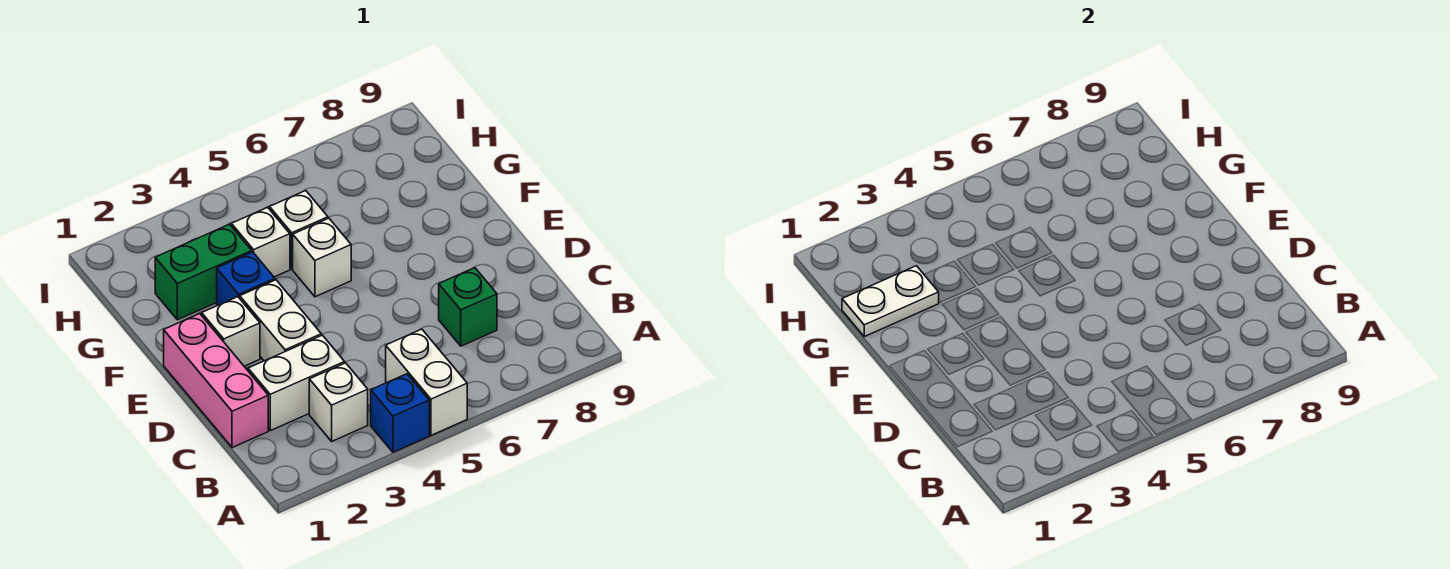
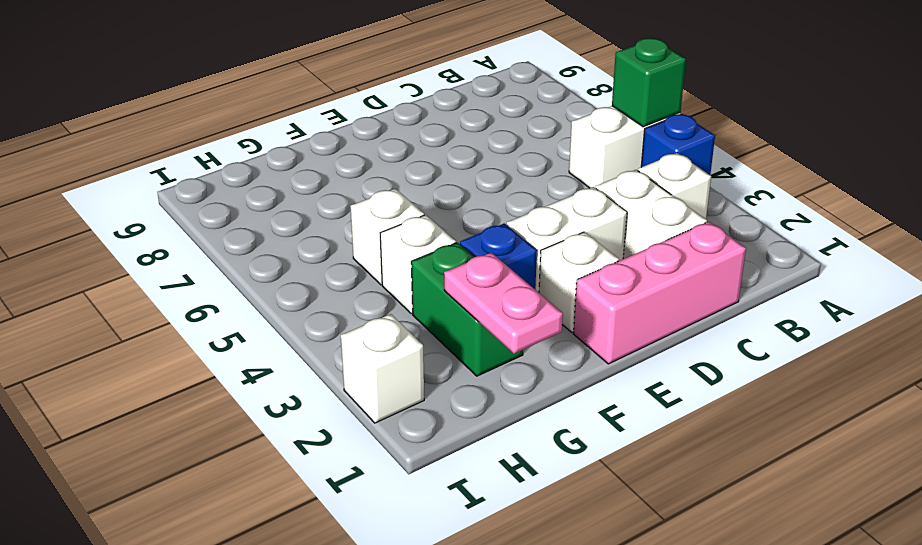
green 1x1 brick [439,268,497,346] -> green 1x1 brick moved to [612,38,686,127]
white 1x1 brick [293,218,351,297] -> white 1x1 brick moved to [341,314,424,423]
white 1x2 plate [842,266,939,337] -> pink 1x2 plate [444,253,563,354]

